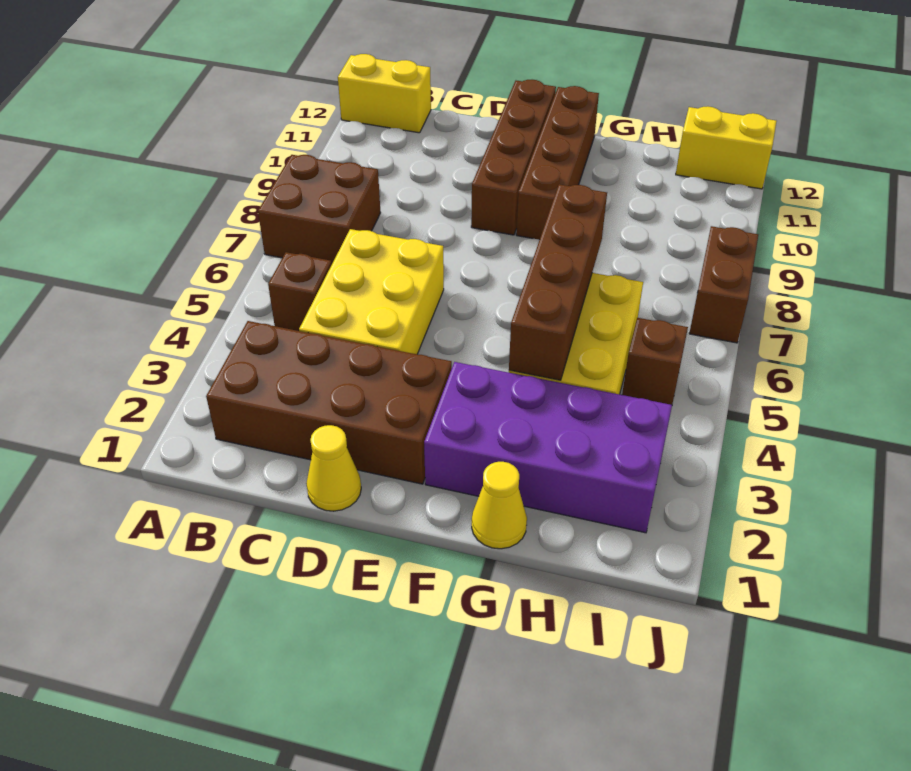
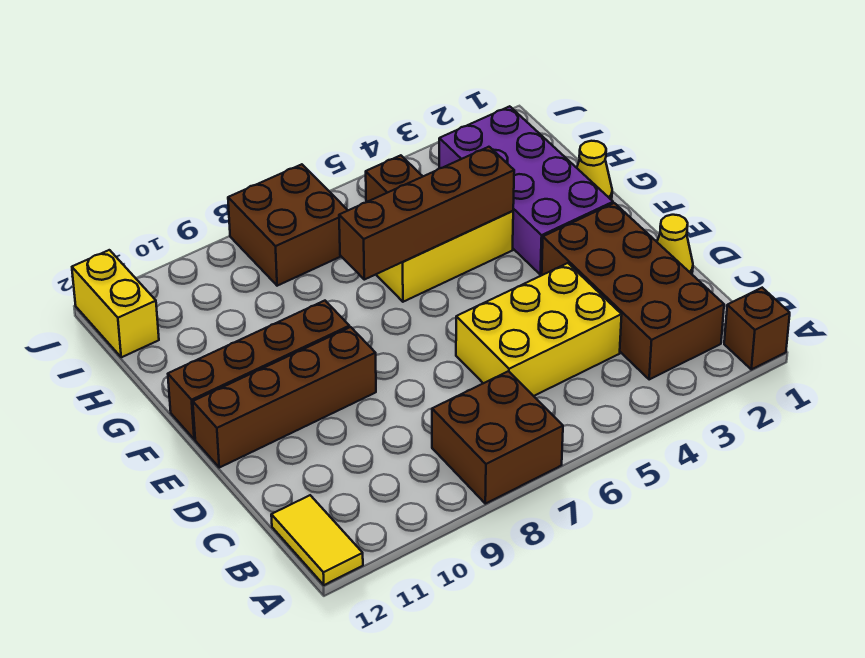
yellow 1x2 brick [338,54,431,133] -> yellow 1x2 tile [271,495,363,585]
brown 1x1 brick [268,252,332,331] -> brown 1x1 brick moved to [724,288,790,369]
brown 1x2 brick [689,226,758,343] -> brown 2x2 brick [228,164,348,286]

